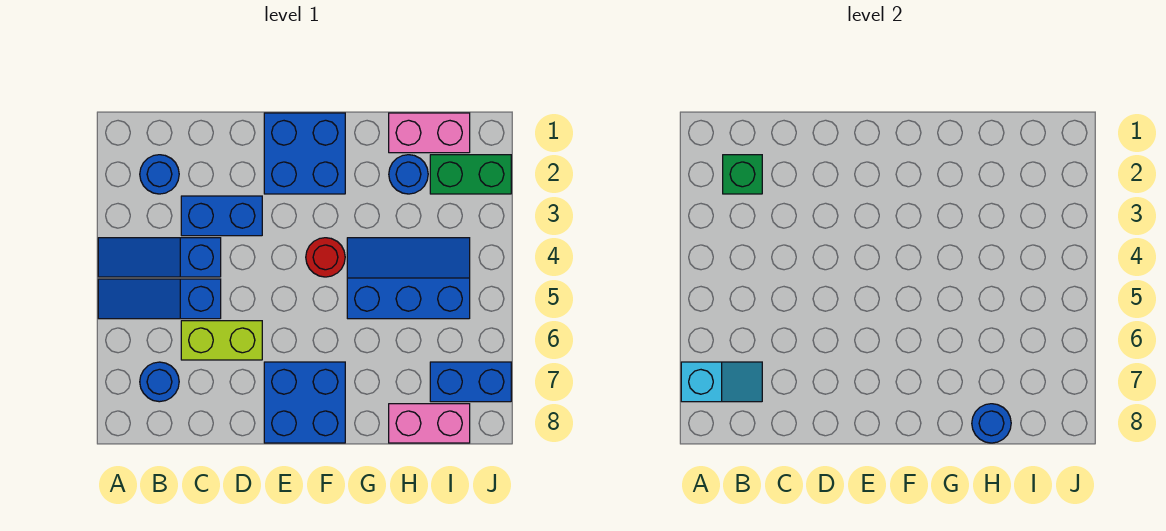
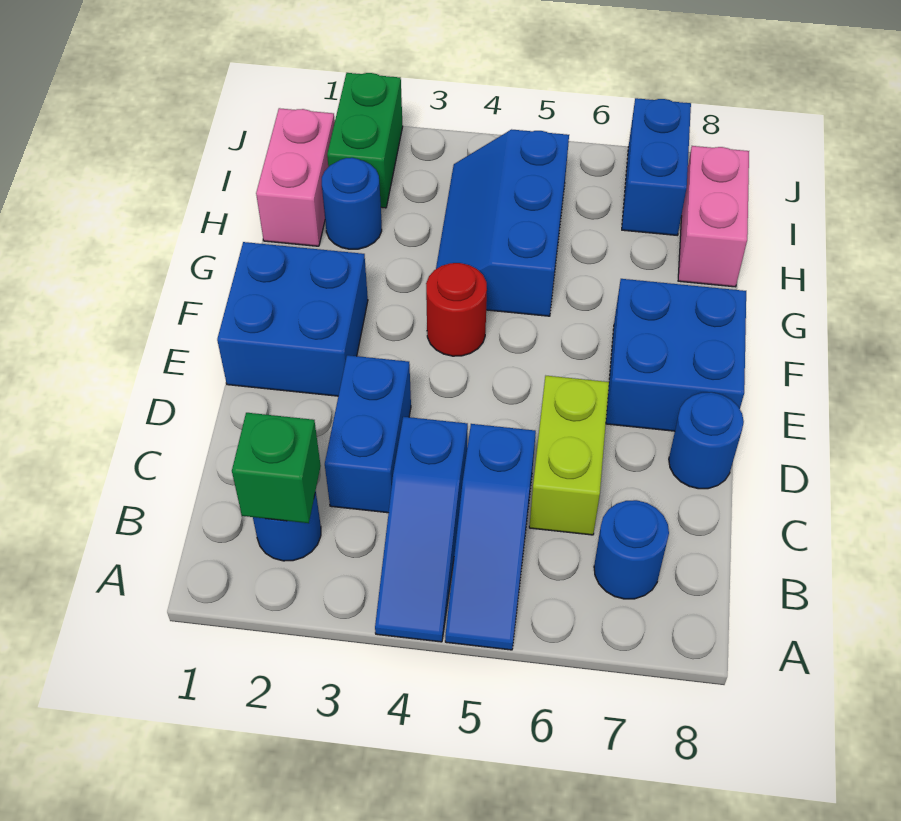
cyan 1x2 slope [681,362,762,402] -> none
blue 1x1 round brick [972,404,1011,443] -> blue 1x1 round brick moved to [669,392,744,489]

